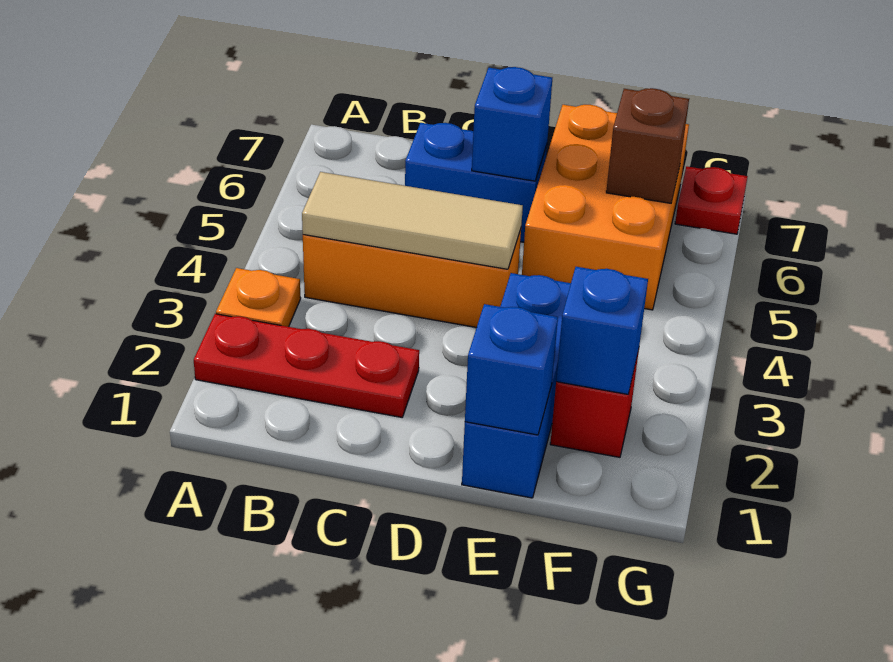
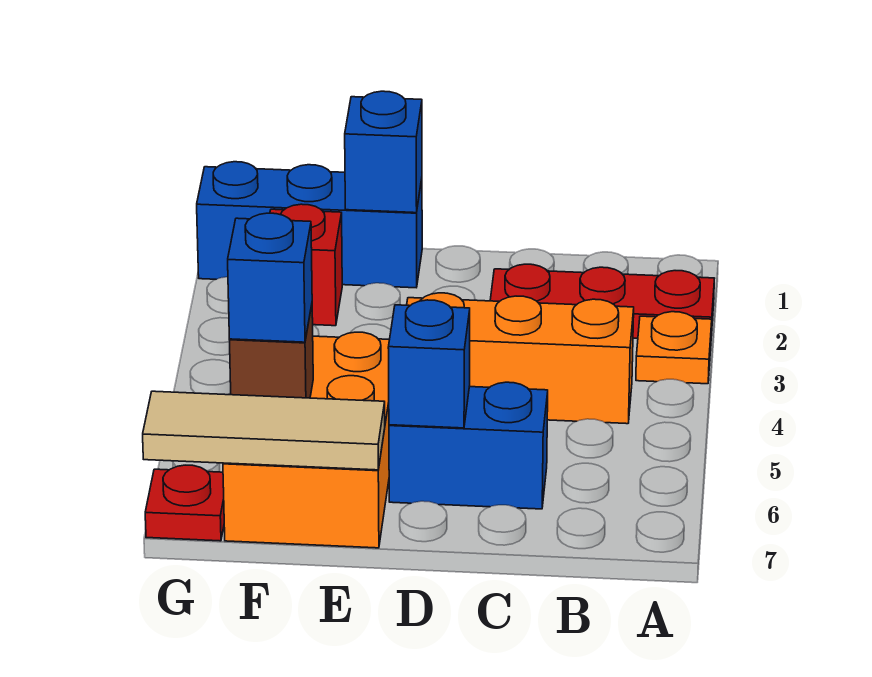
tan 1x3 tile [302,172,523,269] -> tan 1x3 tile moved to [143,391,385,470]
blue 1x3 brick [462,273,571,498] -> blue 1x3 brick turned to [197,162,422,288]
blue 1x1 brick [556,267,648,394] -> blue 1x1 brick moved to [228,213,312,342]

